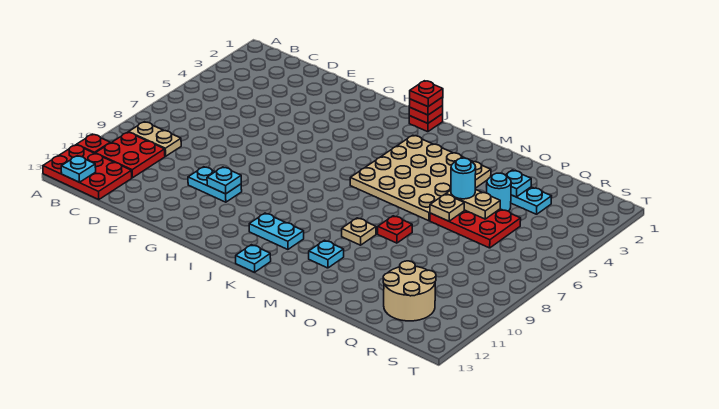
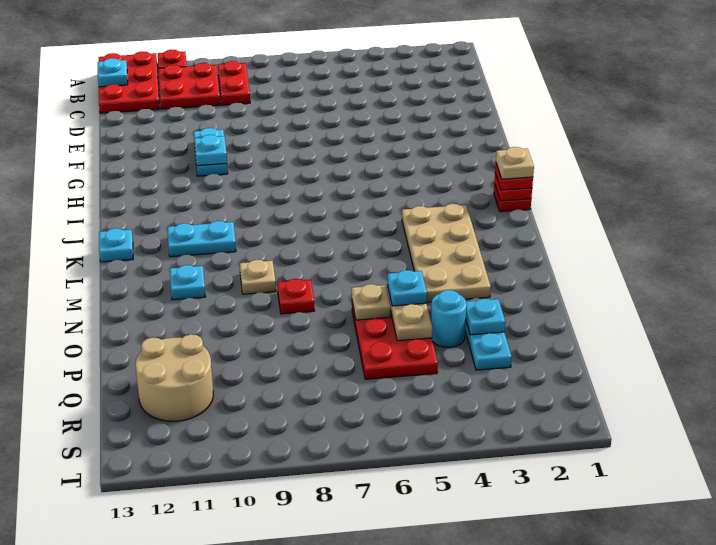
tan 1x2 plate [129,122,181,156] -> red 1x2 plate [218,61,250,105]
red 1x1 plate [410,81,443,107] -> tan 1x1 plate [496,147,534,179]
cyan 1x2 plate [249,213,304,250] -> cyan 1x2 plate turned to [167,221,236,257]
tan 4x4 plate [350,135,491,221] -> tan 2x4 plate [402,204,491,302]
cyan 1x1 round brick [451,158,476,199] -> cyan 1x1 plate [387,270,427,306]

